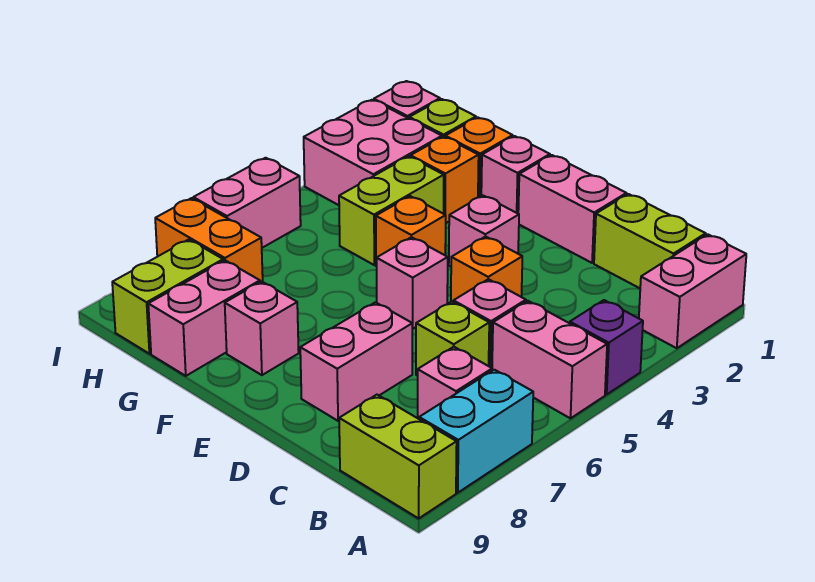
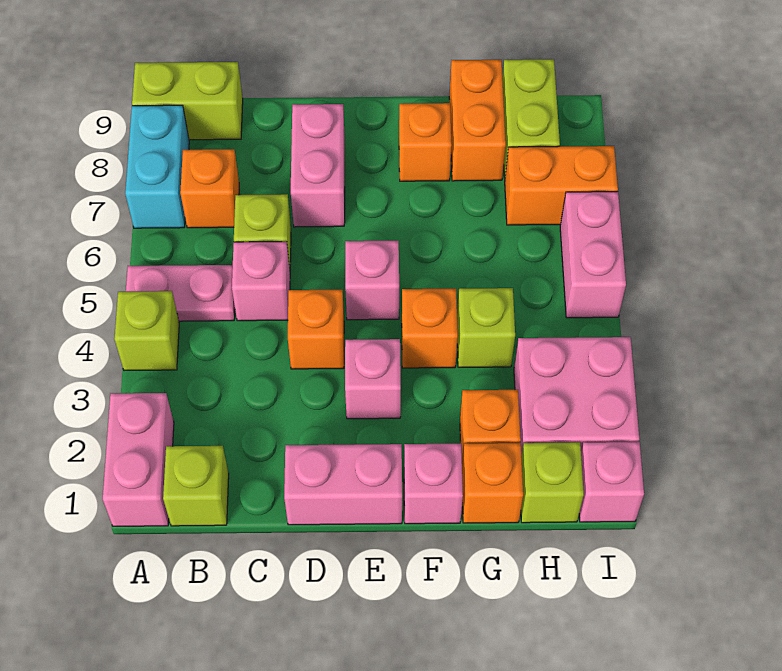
purple 1x1 brick [570,300,643,395] -> lime 1x1 brick [114,291,179,371]
pink 1x2 brick [492,301,607,418] -> pink 1x2 plate [126,265,235,321]
lime 1x2 brick [594,194,706,288] -> lime 1x1 brick [163,446,229,526]
pink 1x1 brick [418,347,492,419] -> orange 1x1 brick [180,149,239,228]
pink 1x1 brick [225,281,299,375] -> orange 1x1 brick [399,103,452,181]
lime 1x2 brick [339,156,444,265] -> lime 1x1 brick [457,288,515,367]
pink 1x2 brick [148,260,260,376] -> orange 1x2 brick [449,60,506,181]

